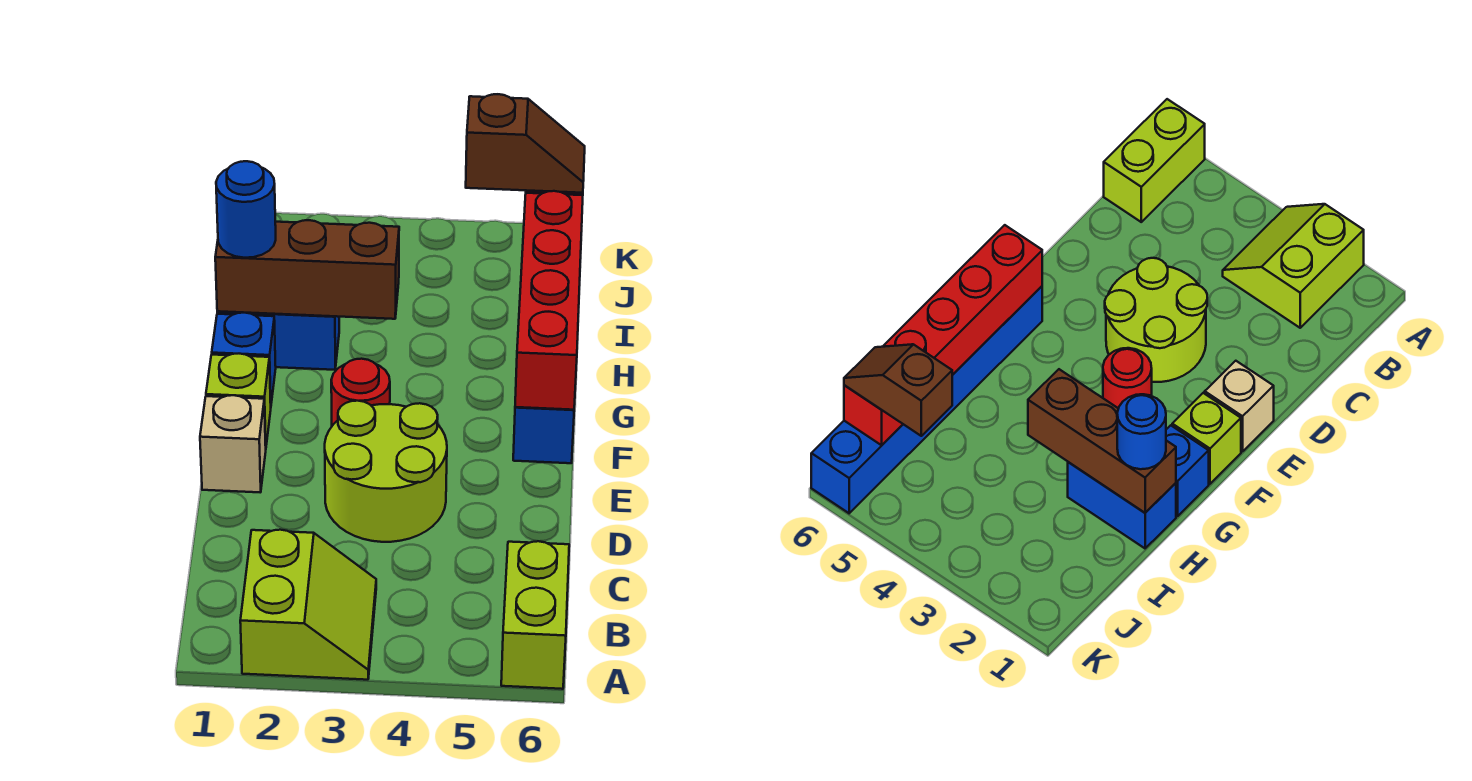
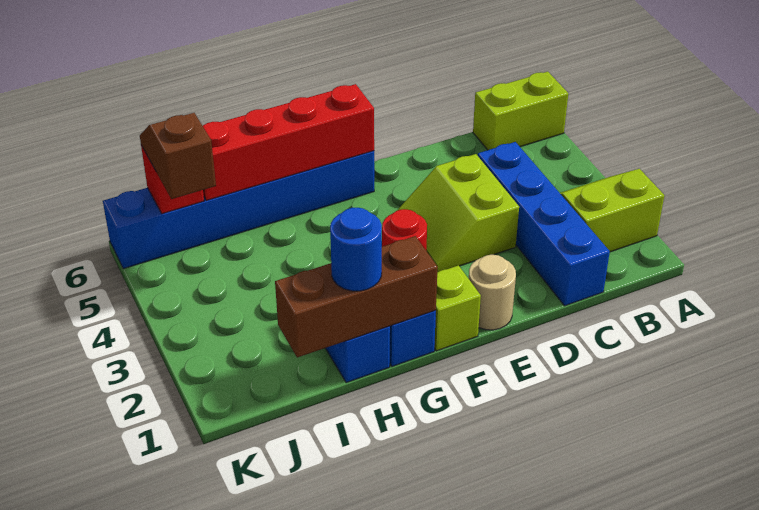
none -> blue 1x4 brick [478,142,610,306]
lime 2x2 round brick [325,401,447,542] -> lime 2x2 slope [397,154,519,272]
tan 1x1 brick [200,395,266,492] -> tan 1x1 round brick [469,255,516,330]
brown 1x3 brick [215,220,399,319] -> brown 1x3 brick turned to [275,236,438,358]

